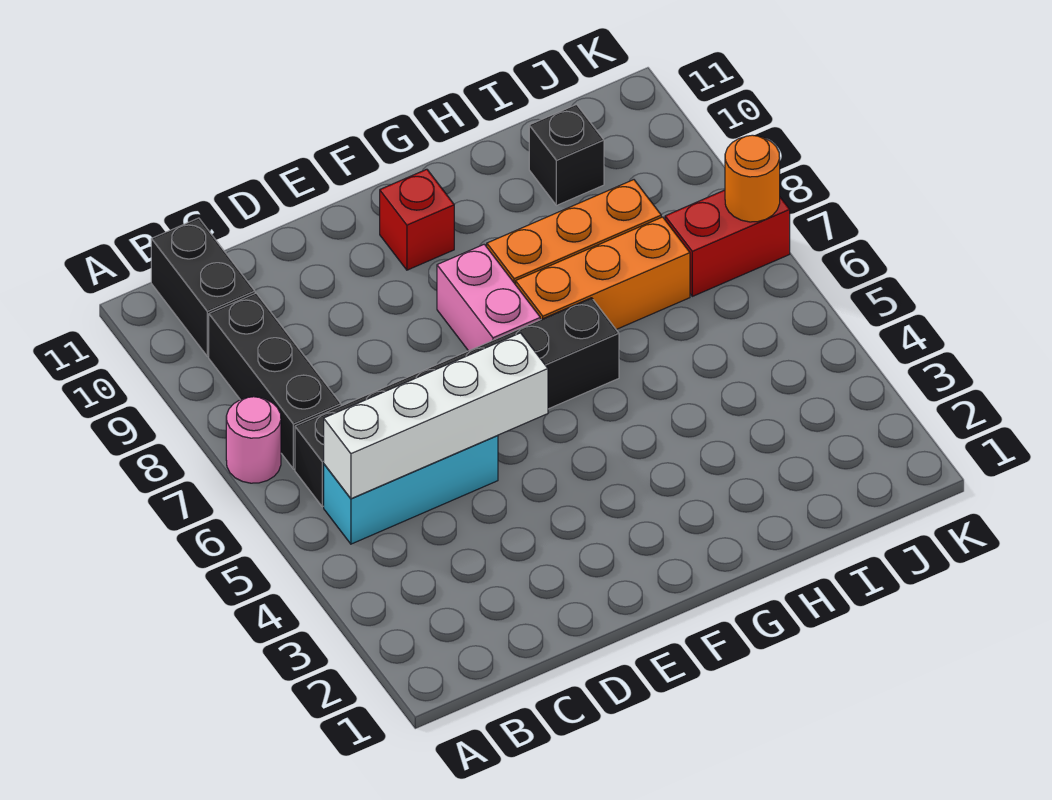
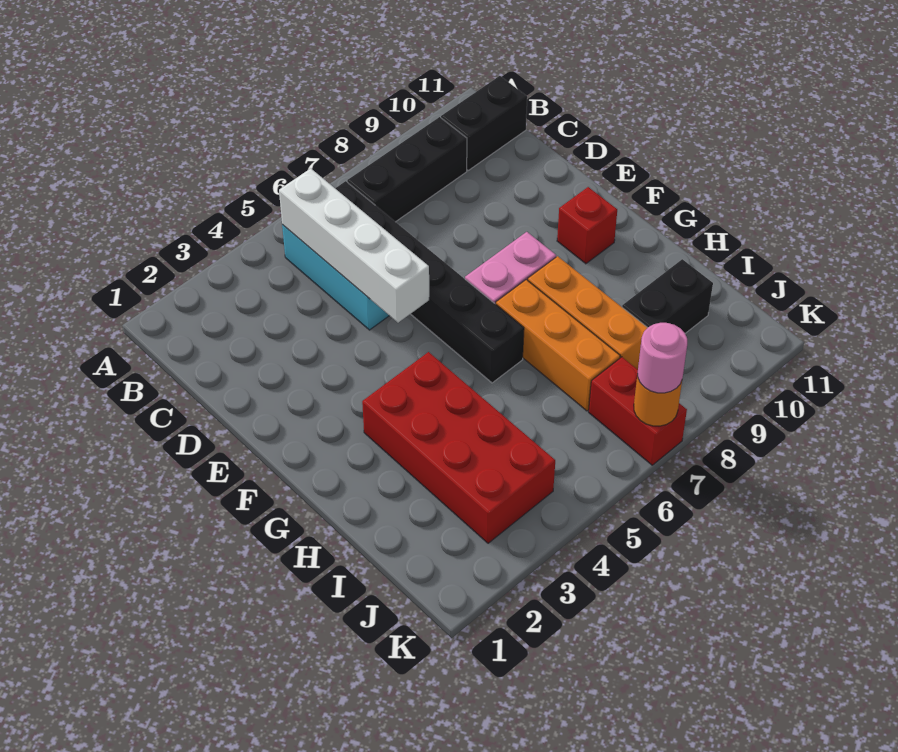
pink 1x1 round brick [226,397,281,483] -> pink 1x1 round brick moved to [638,323,687,393]
none -> red 2x4 brick [362,352,555,543]
black 1x1 brick [529,105,604,205] -> black 1x2 brick [622,259,713,333]

